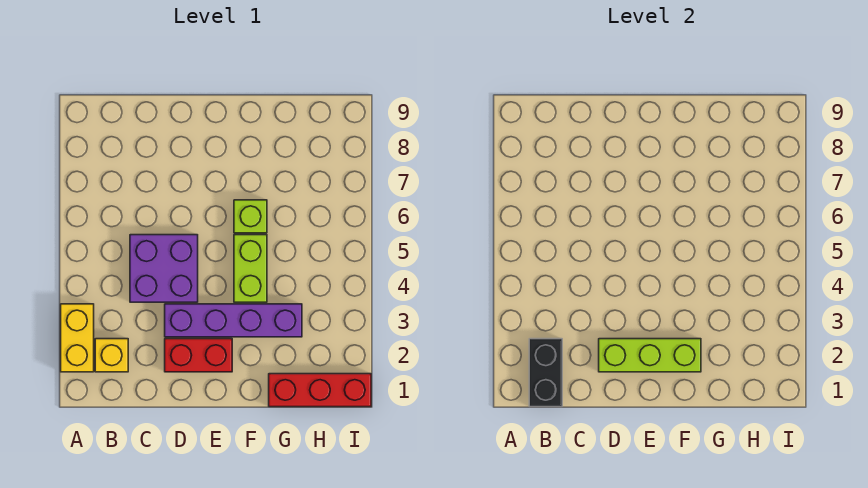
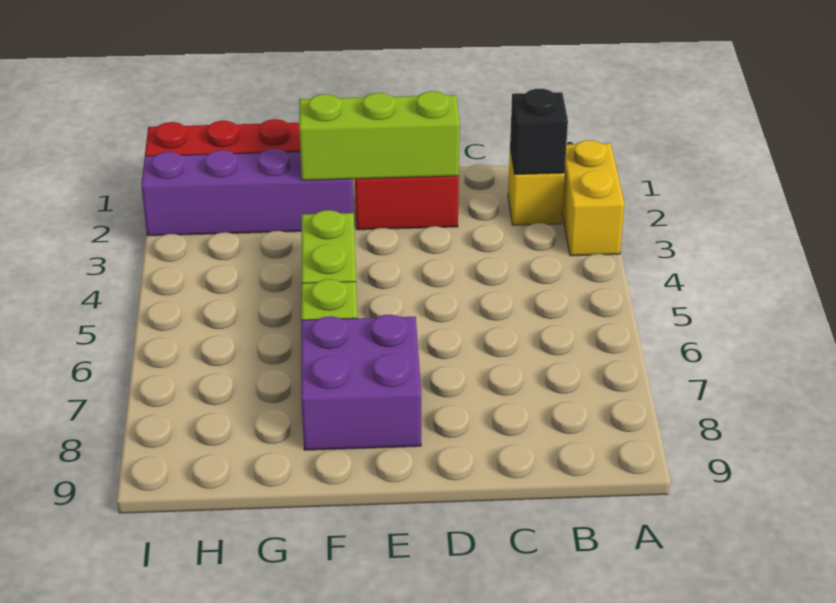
black 1x2 brick [529,339,562,407] -> black 1x1 brick [510,89,568,174]
purple 2x2 brick [130,235,198,302] -> purple 2x2 brick moved to [301,315,421,450]
purple 1x4 brick [165,304,302,337] -> purple 1x4 brick moved to [141,149,354,236]

